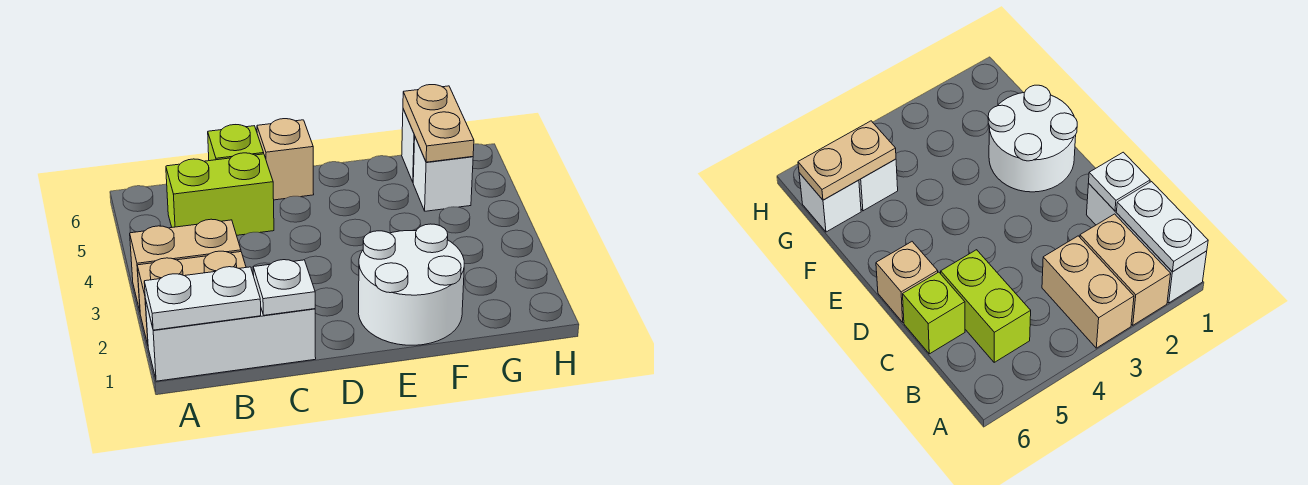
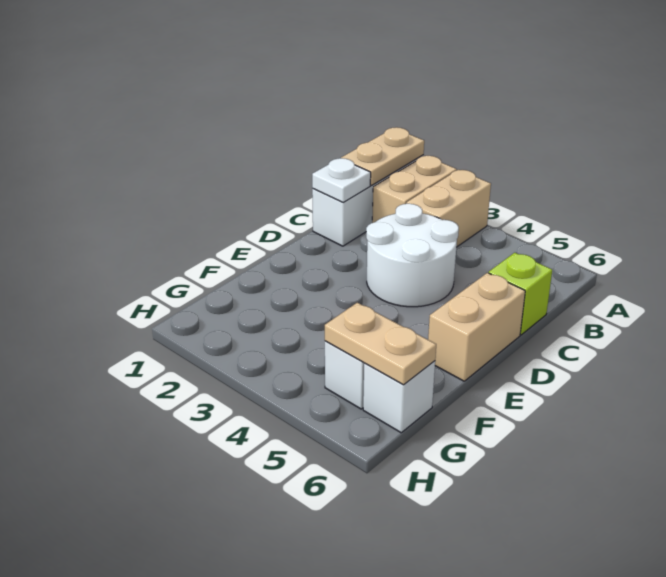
white 1x2 plate [144,267,261,330] -> tan 1x2 plate [341,127,424,185]
lime 1x2 brick [166,153,274,235] -> none
tan 1x1 brick [257,119,314,200] -> tan 1x2 brick [428,273,525,381]
white 2x2 round brick [358,224,464,345] -> white 2x2 round brick moved to [366,204,459,307]

